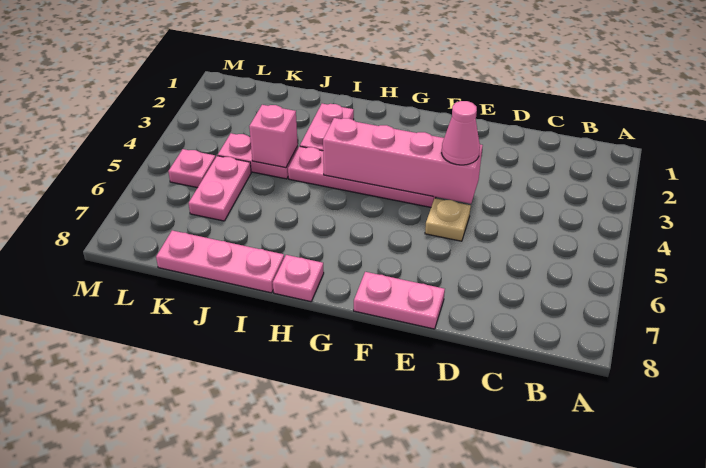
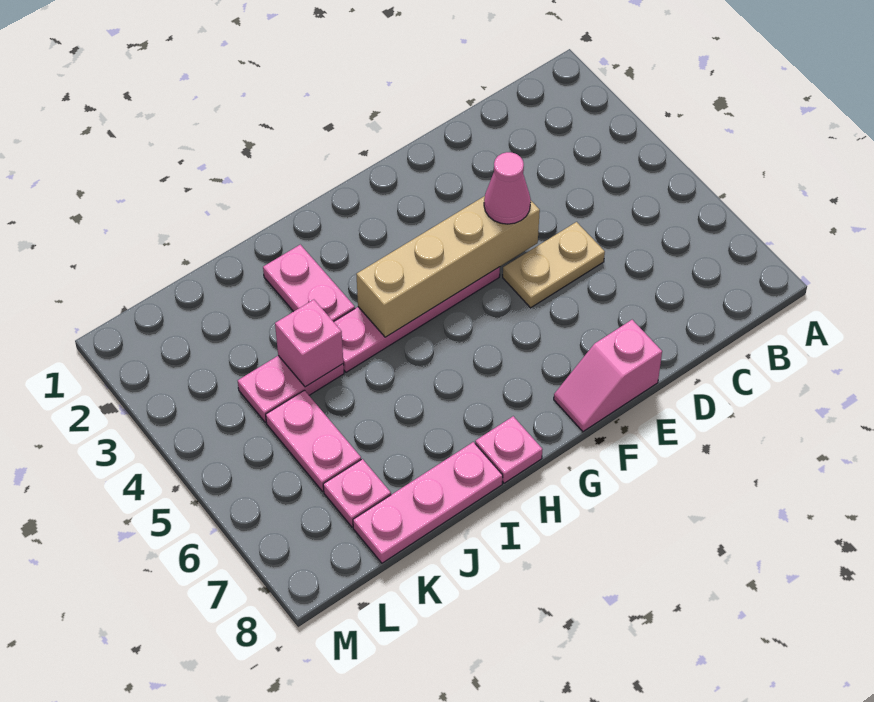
pink 1x4 brick [323,118,483,204] -> tan 1x4 brick [356,196,540,337]
tan 1x1 plate [425,198,471,241] -> tan 1x2 plate [503,222,605,308]
pink 1x2 plate [354,272,445,329] -> pink 1x2 slope [554,320,662,432]
pink 1x1 plate [168,149,216,188] -> pink 1x1 plate moved to [323,459,391,527]

